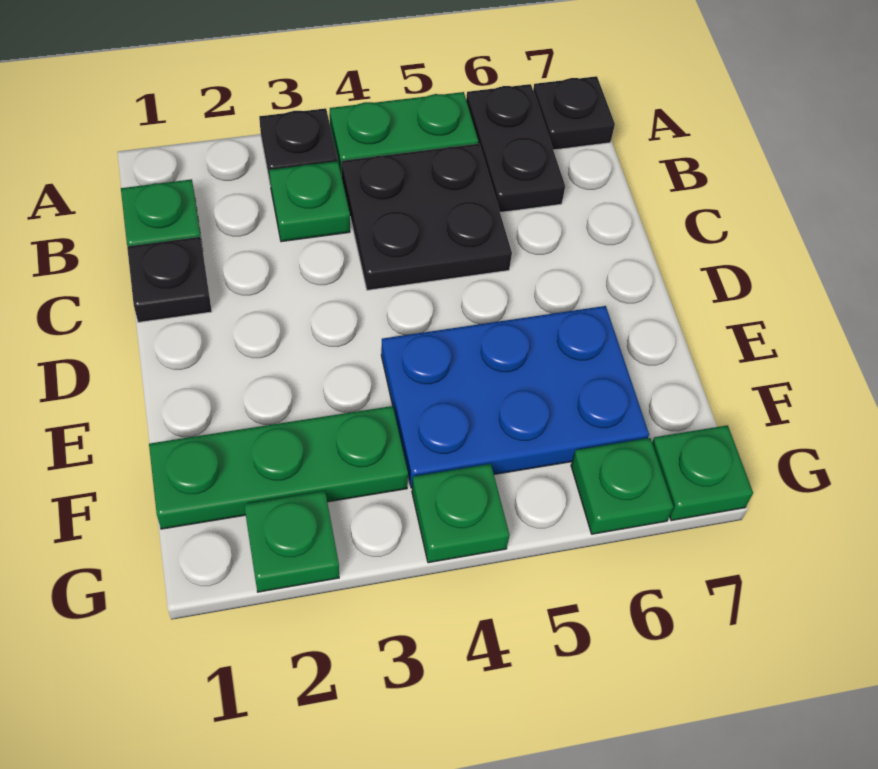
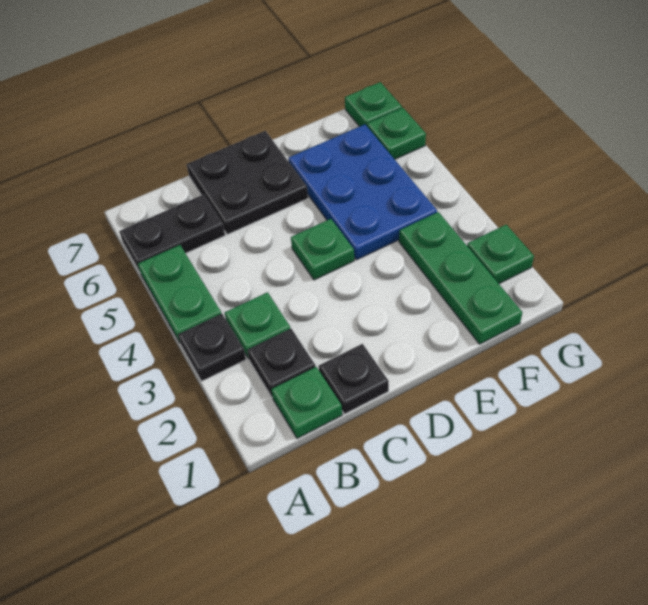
black 1x1 plate [533,76,615,150] -> black 1x1 plate moved to [247,329,315,397]
black 2x2 plate [342,144,512,290] -> black 2x2 plate moved to [186,131,308,234]
green 1x1 plate [412,464,510,563] -> green 1x1 plate moved to [291,219,354,280]

